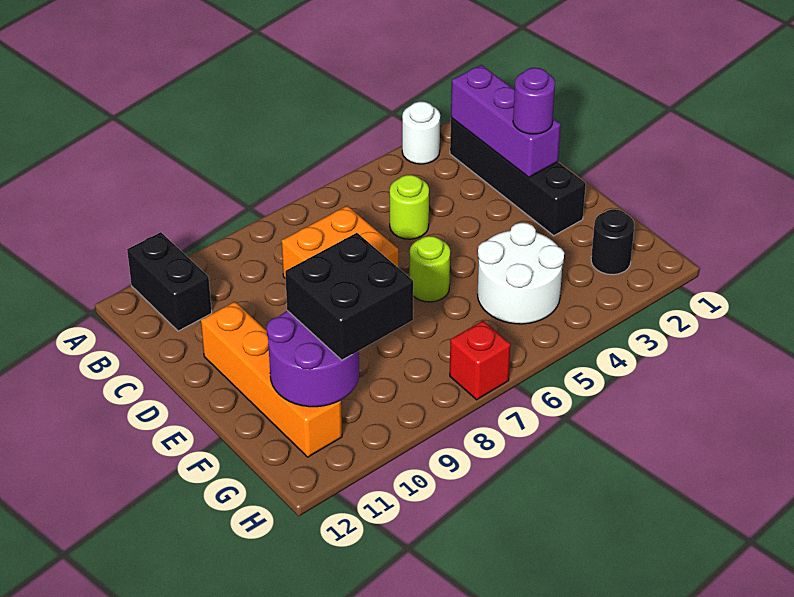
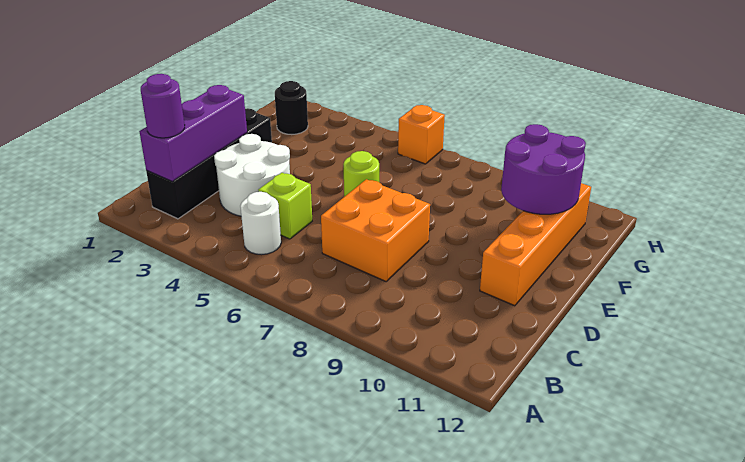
white 1x1 round brick [402,101,440,164] -> white 1x1 round brick moved to [240,192,281,255]
black 1x2 brick [127,232,212,331] -> none
lime 1x1 round brick [390,175,429,239] -> lime 1x1 brick [258,173,312,239]
purple 1x1 round brick [513,68,555,134] -> purple 1x1 round brick moved to [141,74,185,138]
white 2x2 round brick [478,223,564,324] -> white 2x2 round brick moved to [214,134,290,216]
black 2x2 brick [285,233,413,360] -> none
none -> orange 1x1 brick [398,105,445,164]
red 1x1 brick [450,321,511,400] -> none

